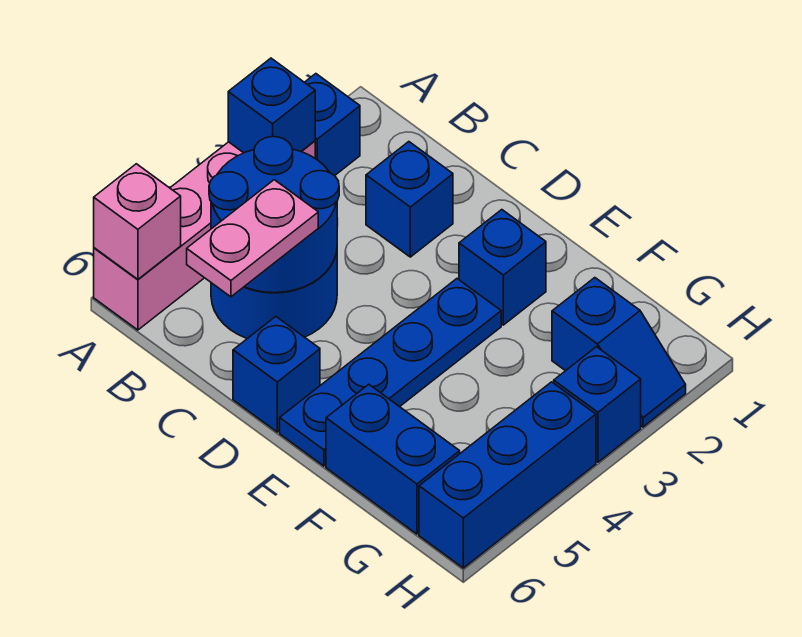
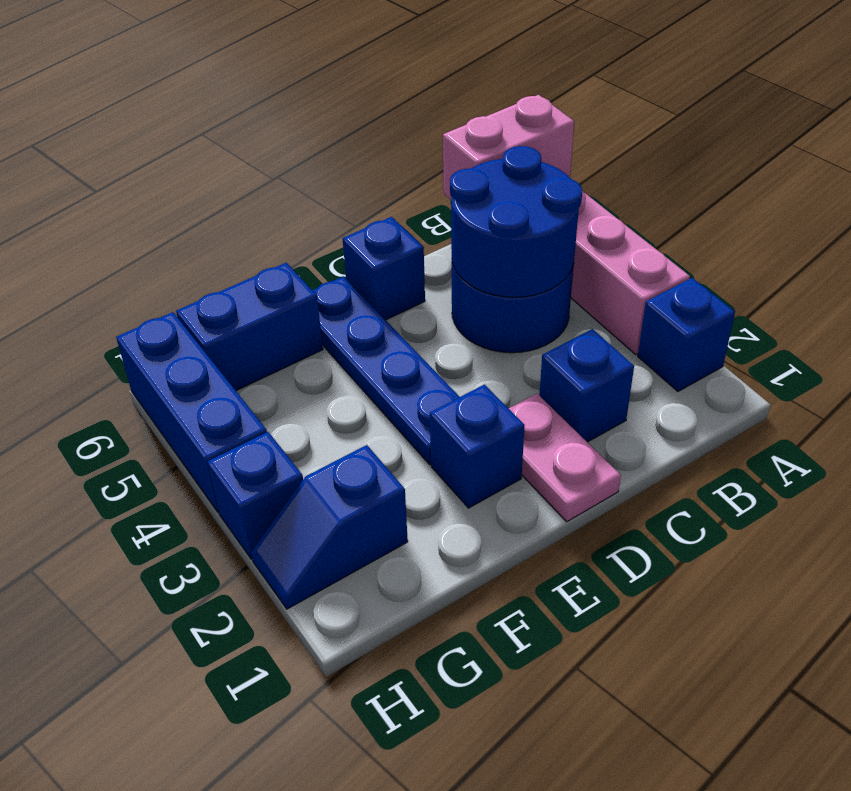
blue 1x1 brick [228,58,315,153] -> none
pink 1x1 brick [94,164,181,279] -> pink 1x2 brick [443,95,574,200]
pink 1x2 plate [187,180,318,297] -> pink 1x2 plate moved to [509,394,621,522]

